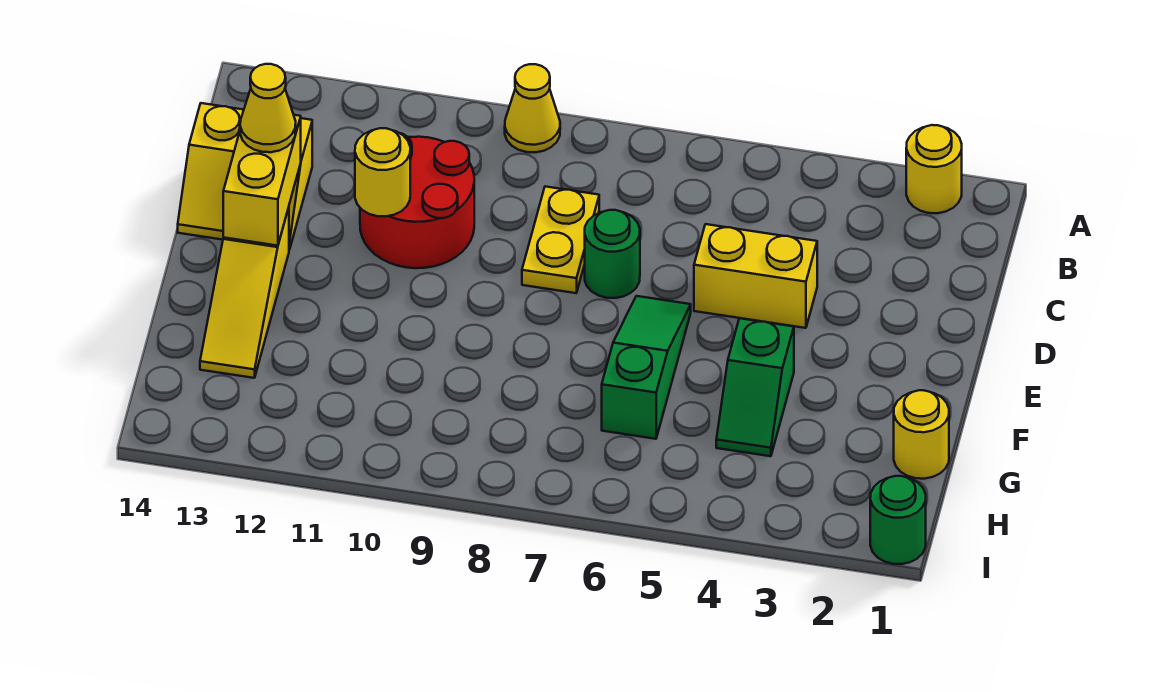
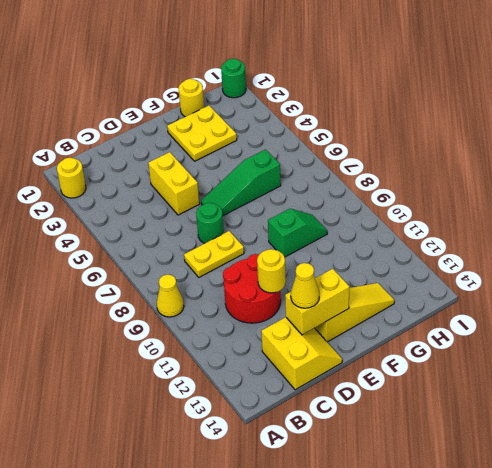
none -> yellow 2x2 plate [167,106,237,161]
green 1x2 slope [716,318,794,456] -> green 1x2 slope moved to [268,209,327,257]

